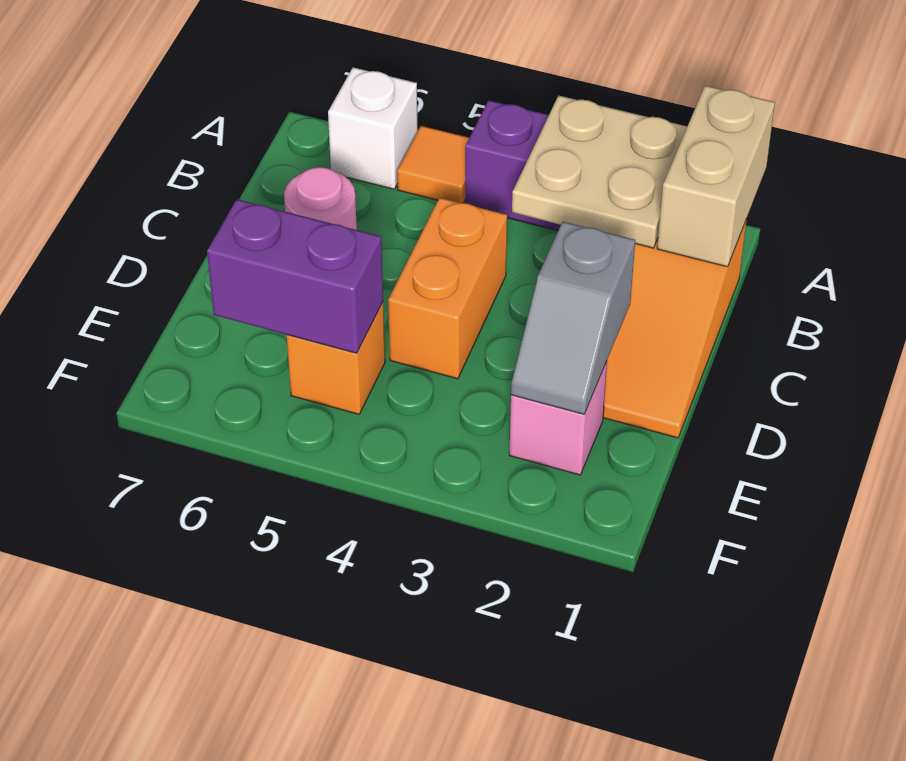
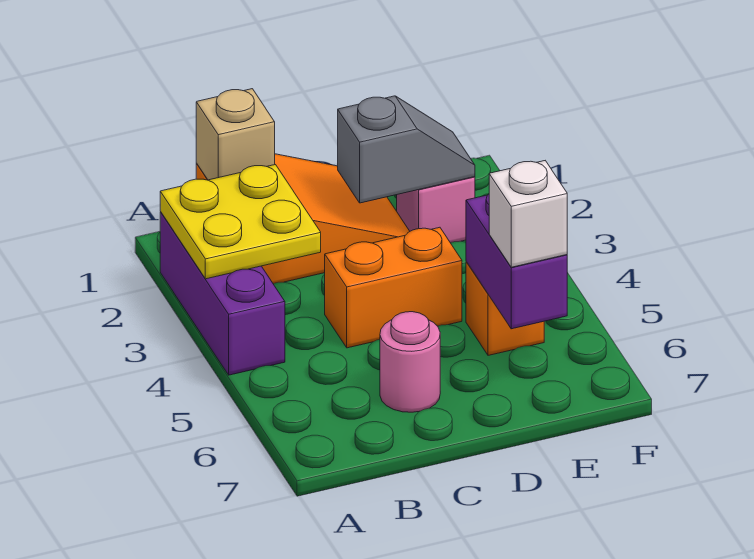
tan 1x2 brick [657,86,775,267] -> tan 1x1 brick [196,89,275,180]
tan 2x2 plate [512,96,687,248] -> yellow 2x2 plate [160,165,321,279]
orange 1x1 tile [397,126,469,203] -> none
white 1x1 brick [328,67,418,189] -> white 1x1 brick moved to [489,161,567,267]

